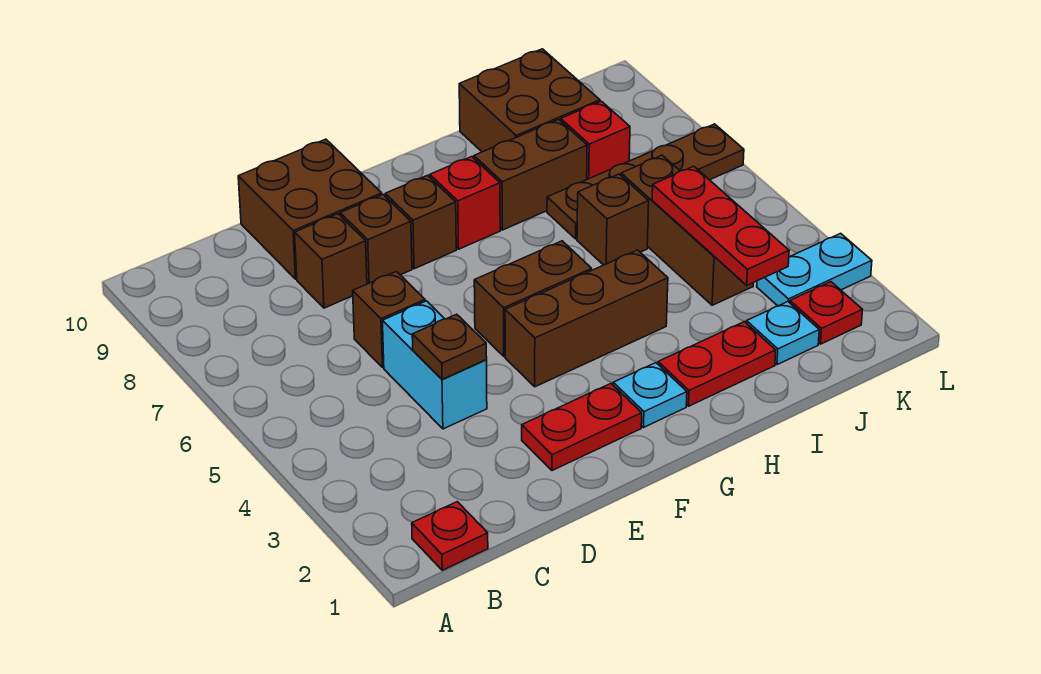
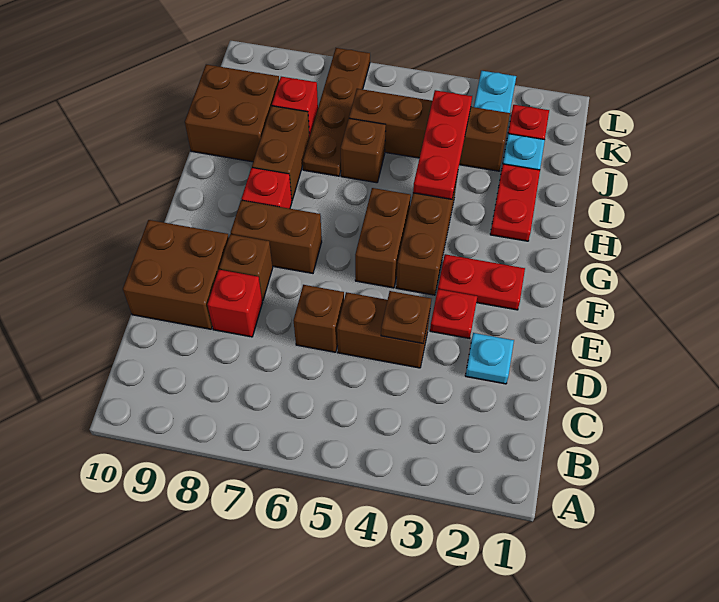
red 1x1 plate [412,502,488,570] -> red 1x1 plate moved to [430,289,477,339]
cyan 1x2 brick [383,301,487,429] -> brown 1x2 brick [337,292,430,368]
brown 1x1 brick [295,214,367,308] -> red 1x1 brick [207,270,262,337]
red 1x2 plate [522,384,642,470] -> red 1x2 plate turned to [438,254,525,310]
brown 1x1 brick [385,175,456,269] -> brown 1x2 brick [231,200,322,273]
cyan 1x1 plate [613,363,687,427] -> cyan 1x1 plate moved to [465,333,514,384]
red 1x3 plate [652,166,789,285] -> red 1x3 plate turned to [413,90,472,199]
brown 1x3 brick [621,155,753,305] -> brown 1x4 brick [349,89,510,171]

